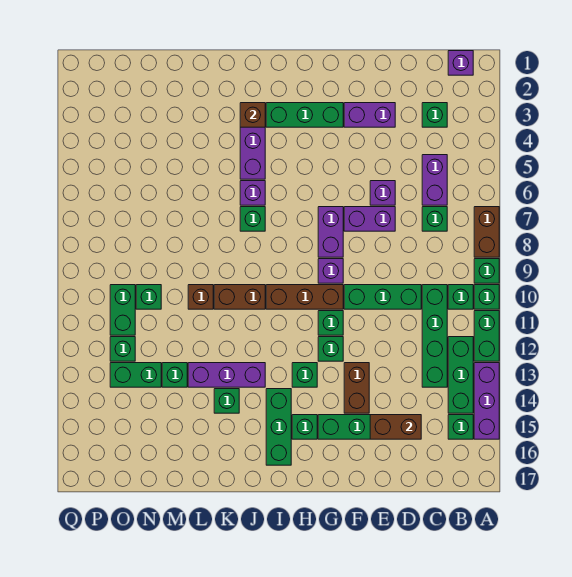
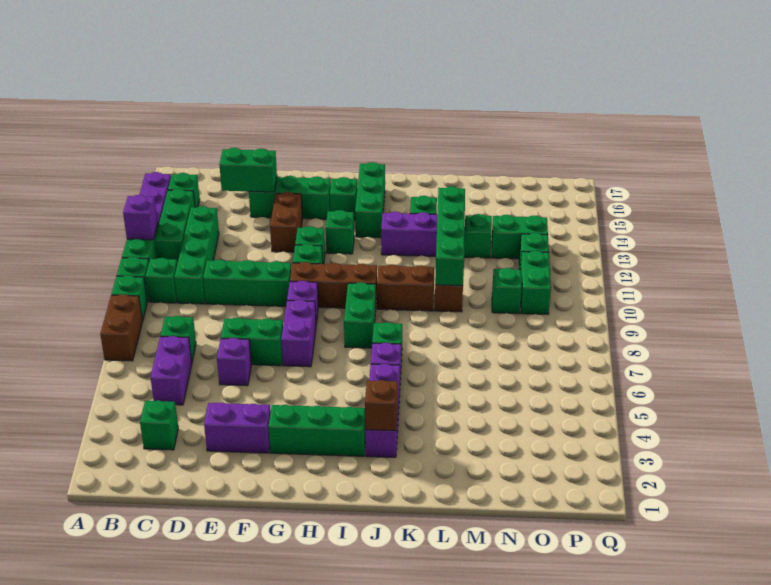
purple 1x1 brick [448,51,473,75] -> purple 1x1 brick moved to [123,195,158,240]
brown 1x2 brick [370,415,421,439] -> green 1x2 brick [219,148,277,192]
purple 1x2 brick [344,207,395,231] -> green 1x2 brick [221,318,283,366]
none -> green 1x2 brick [344,282,376,348]
none -> green 1x4 brick [435,186,465,286]

